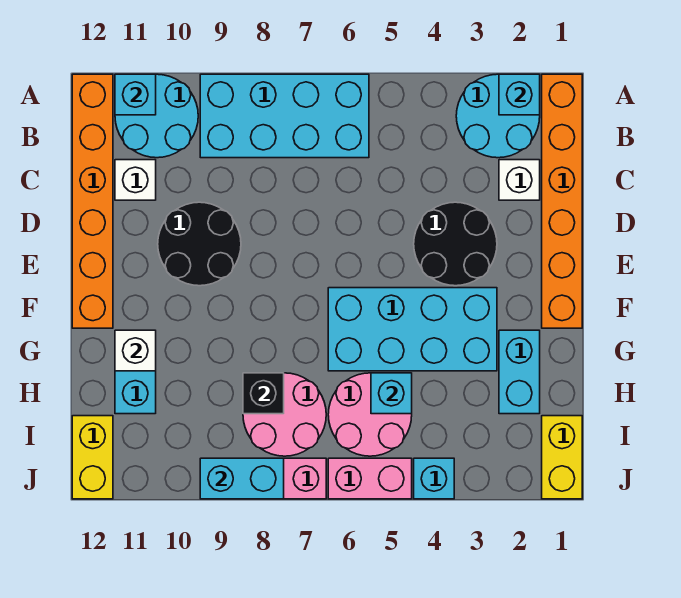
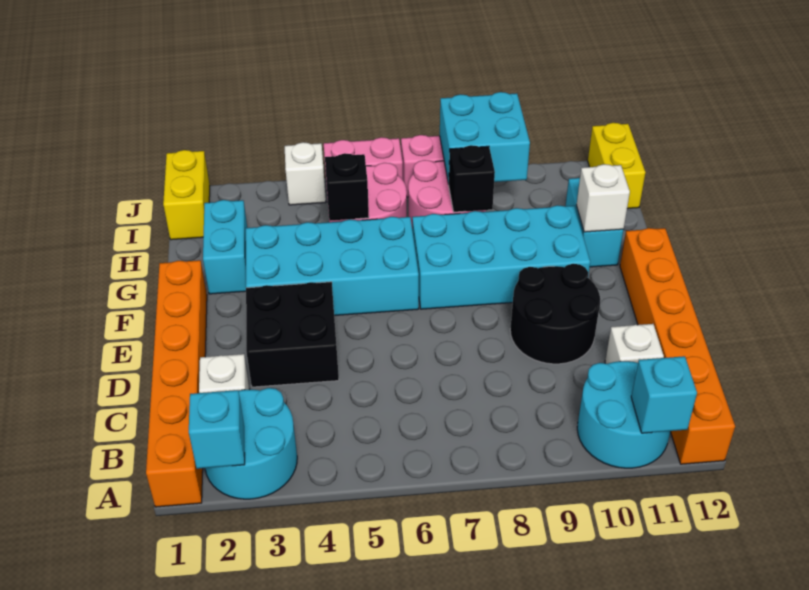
cyan 2x4 brick [200,74,369,158] -> cyan 2x4 brick moved to [412,205,590,309]
black 2x2 round brick [414,202,497,286] -> black 2x2 brick [246,282,339,387]
cyan 1x1 brick [371,373,412,414] -> black 1x1 brick [325,153,369,221]
cyan 1x1 brick [414,458,454,499] -> white 1x1 brick [285,142,326,205]
cyan 1x2 brick [200,458,284,499] -> cyan 2x2 brick [440,92,530,184]

